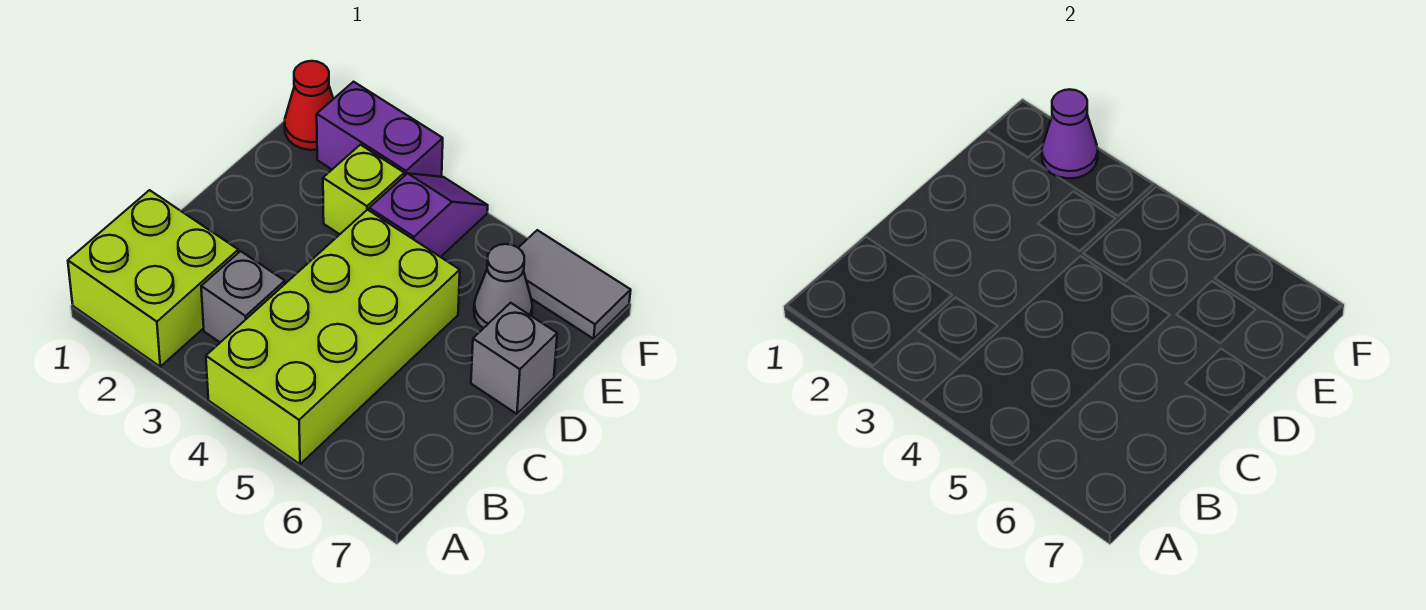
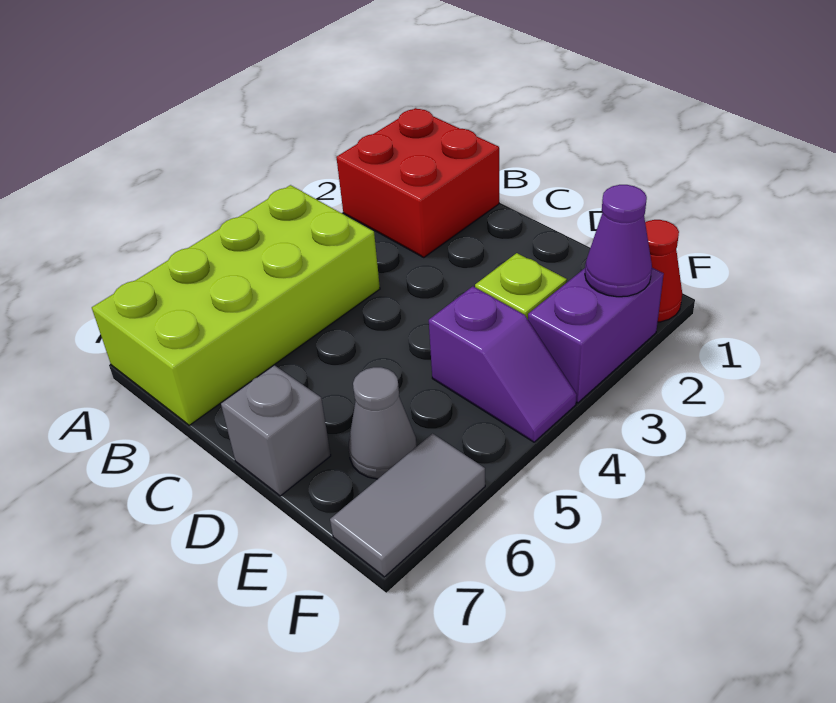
lime 2x2 brick [68,190,238,367] -> red 2x2 brick [336,108,499,257]
lime 2x4 brick [206,210,460,464] -> lime 2x4 brick turned to [92,185,380,425]
grey 1x1 brick [201,251,285,342] -> none

